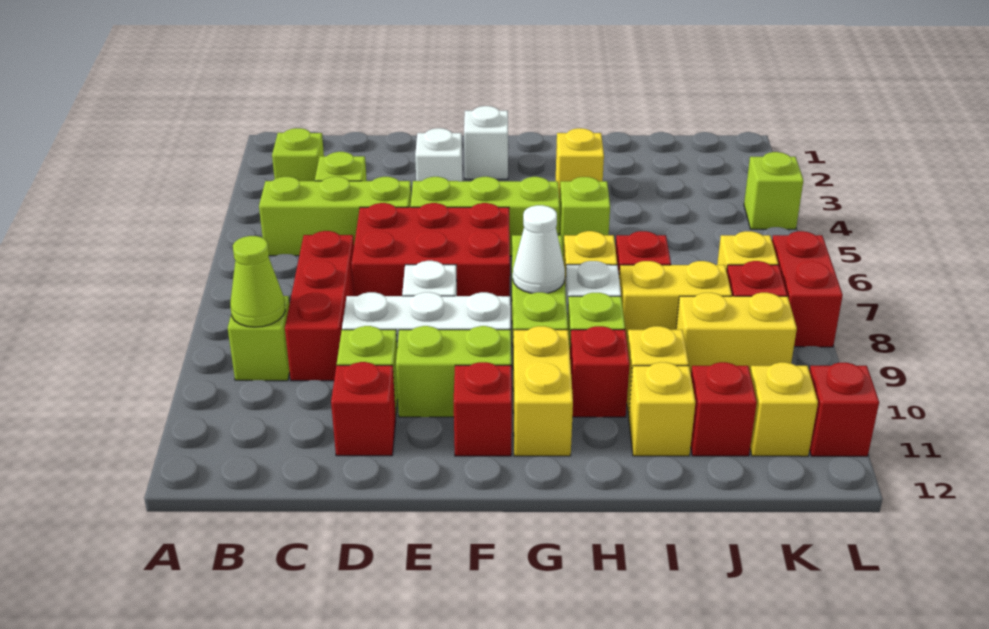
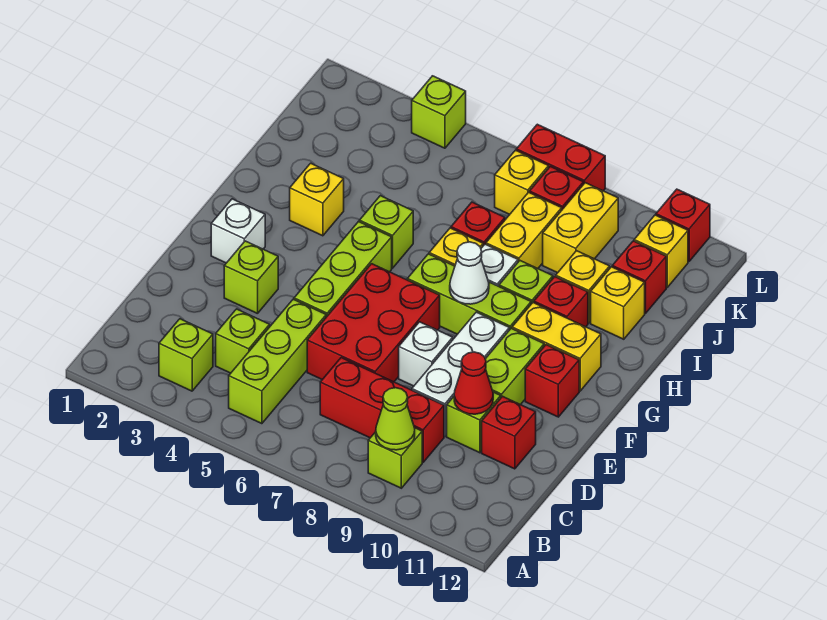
none -> red 1x1 cone [454,352,493,414]
white 1x1 brick [415,128,462,181] -> lime 1x1 brick [224,241,278,314]

